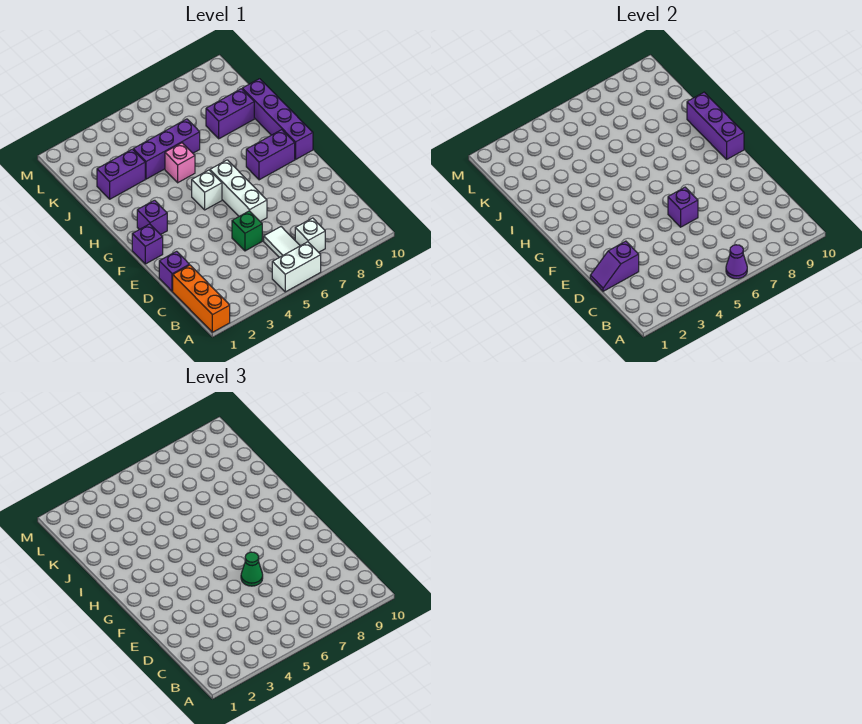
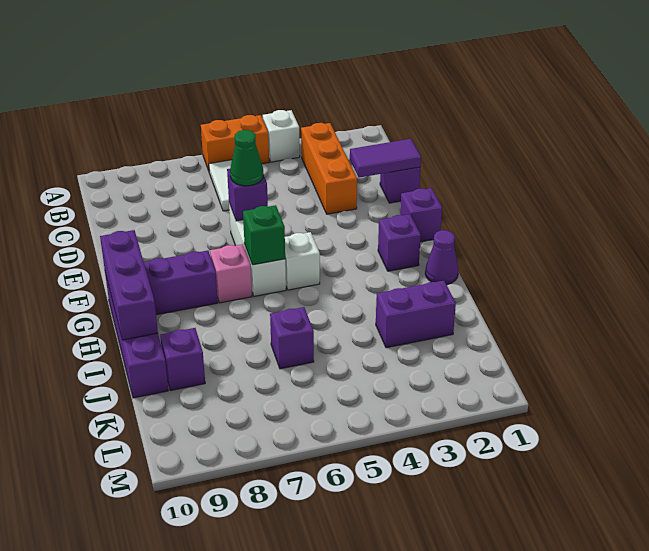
orange 1x3 brick [173,265,230,332] -> orange 1x3 brick moved to [301,123,357,214]
white 1x2 brick [272,242,321,292] -> orange 1x2 brick [201,115,269,171]
purple 1x1 cone [726,245,747,279] -> purple 1x1 cone moved to [425,230,459,284]
white 1x1 brick [295,218,325,252] -> white 1x1 brick moved to [263,110,300,162]
purple 1x2 slope [590,241,639,291] -> purple 1x2 tile [350,139,421,178]
green 1x1 brick [232,211,262,251] -> green 1x1 brick moved to [243,205,285,265]
pink 1x1 brick [165,143,195,183] -> pink 1x1 brick moved to [210,244,252,303]
purple 1x3 brick [133,119,200,179] -> purple 1x1 brick [270,307,314,369]
purple 1x2 brick [206,89,254,139] -> purple 1x1 brick [160,328,205,391]

